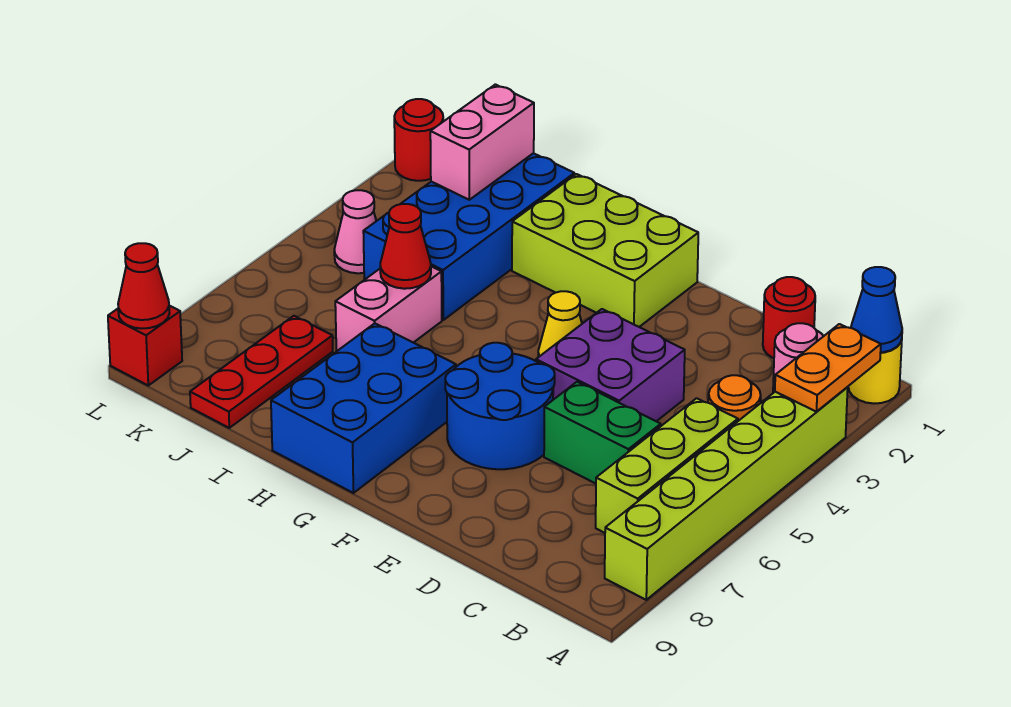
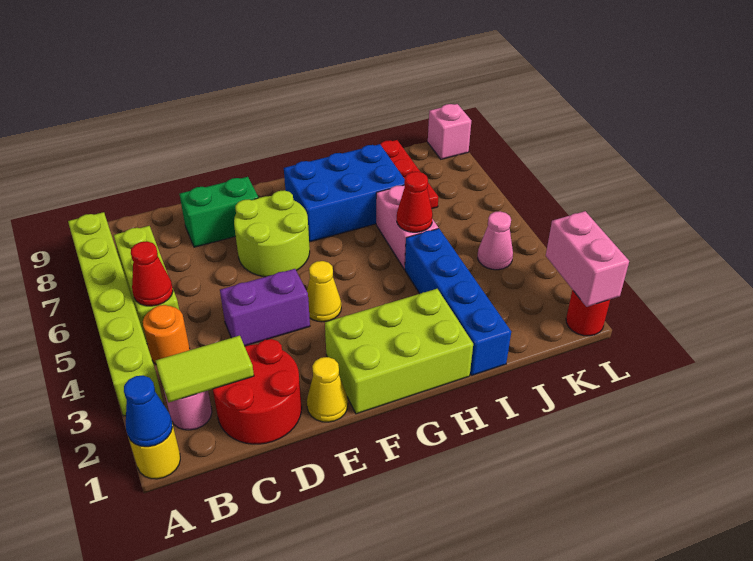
orange 1x2 plate [775,324,881,412] -> none
none -> lime 1x2 tile [156,336,254,403]
red 1x1 round brick [763,277,815,358] -> red 2x2 round brick [213,339,302,444]
green 1x2 brick [544,382,661,484] -> green 1x2 brick moved to [180,177,258,247]
purple 2x2 brick [536,309,685,421] -> purple 1x2 brick [220,269,310,346]
none -> yellow 1x1 cone [307,357,348,422]
blue 2x2 round brick [445,343,555,469] -> lime 2x2 round brick [234,190,310,277]
blue 2x3 brick [271,323,456,493] -> blue 2x3 brick turned to [284,144,405,242]
blue 2x4 brick [363,153,574,320] -> blue 1x4 brick [405,228,511,376]
pink 1x2 brick [430,84,534,200] -> pink 1x2 brick moved to [546,211,629,307]
red 1x1 brick [108,306,182,385] -> pink 1x1 brick [428,104,471,159]
red 1x1 cone [118,243,169,329] -> red 1x1 cone moved to [131,241,173,306]

